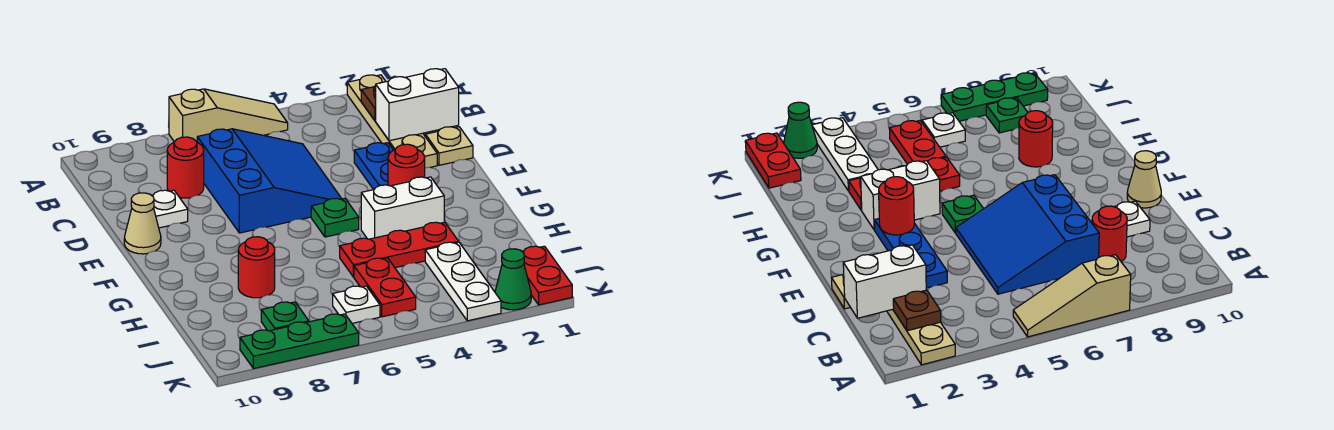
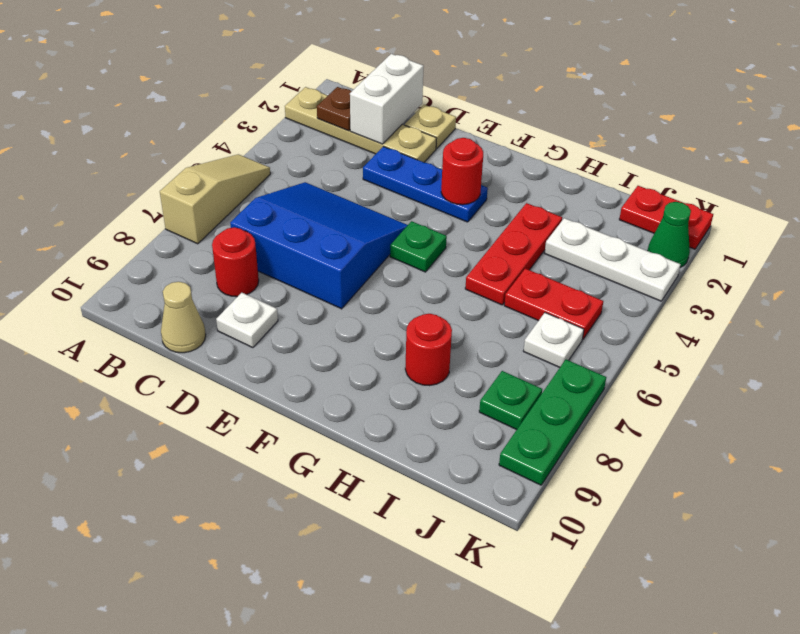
tan 1x1 cone [124,193,161,254] -> tan 1x1 cone moved to [161,282,206,353]
white 1x2 brick [361,177,444,239] -> none

